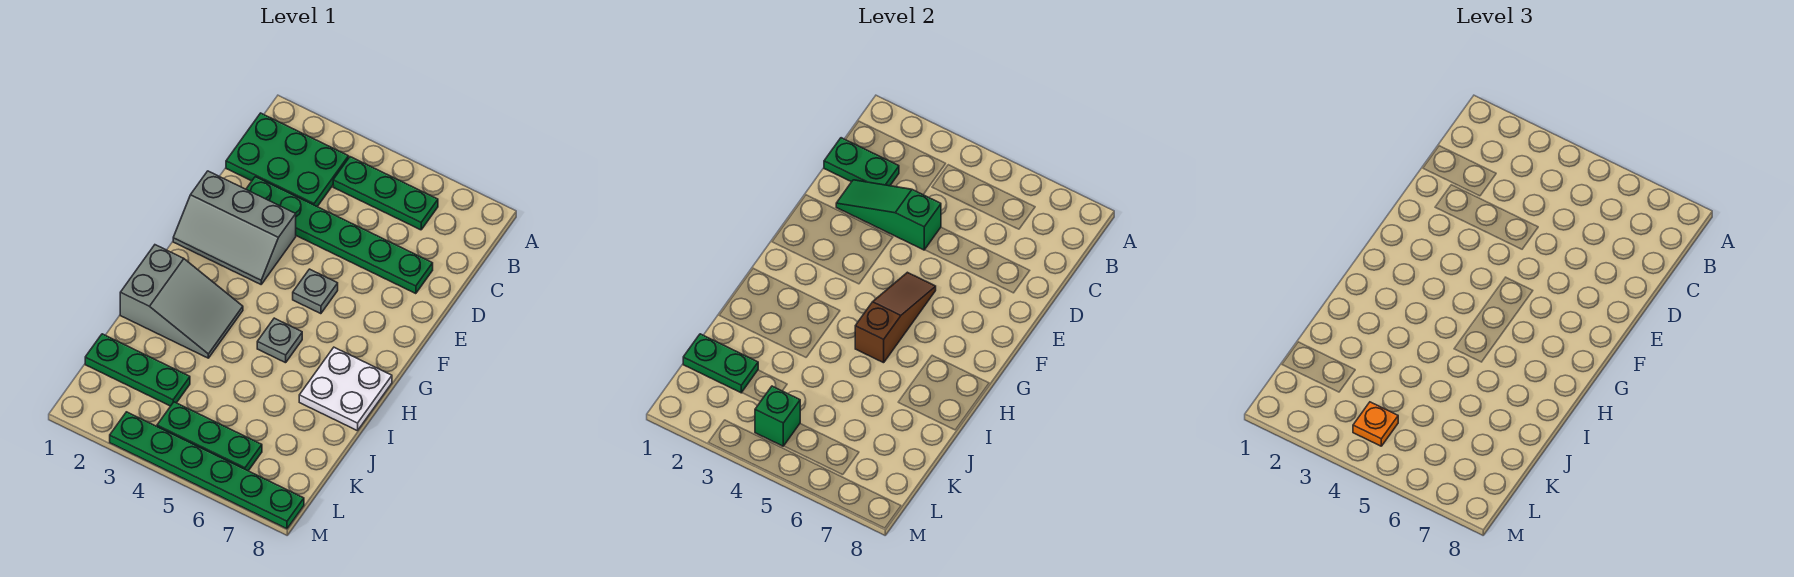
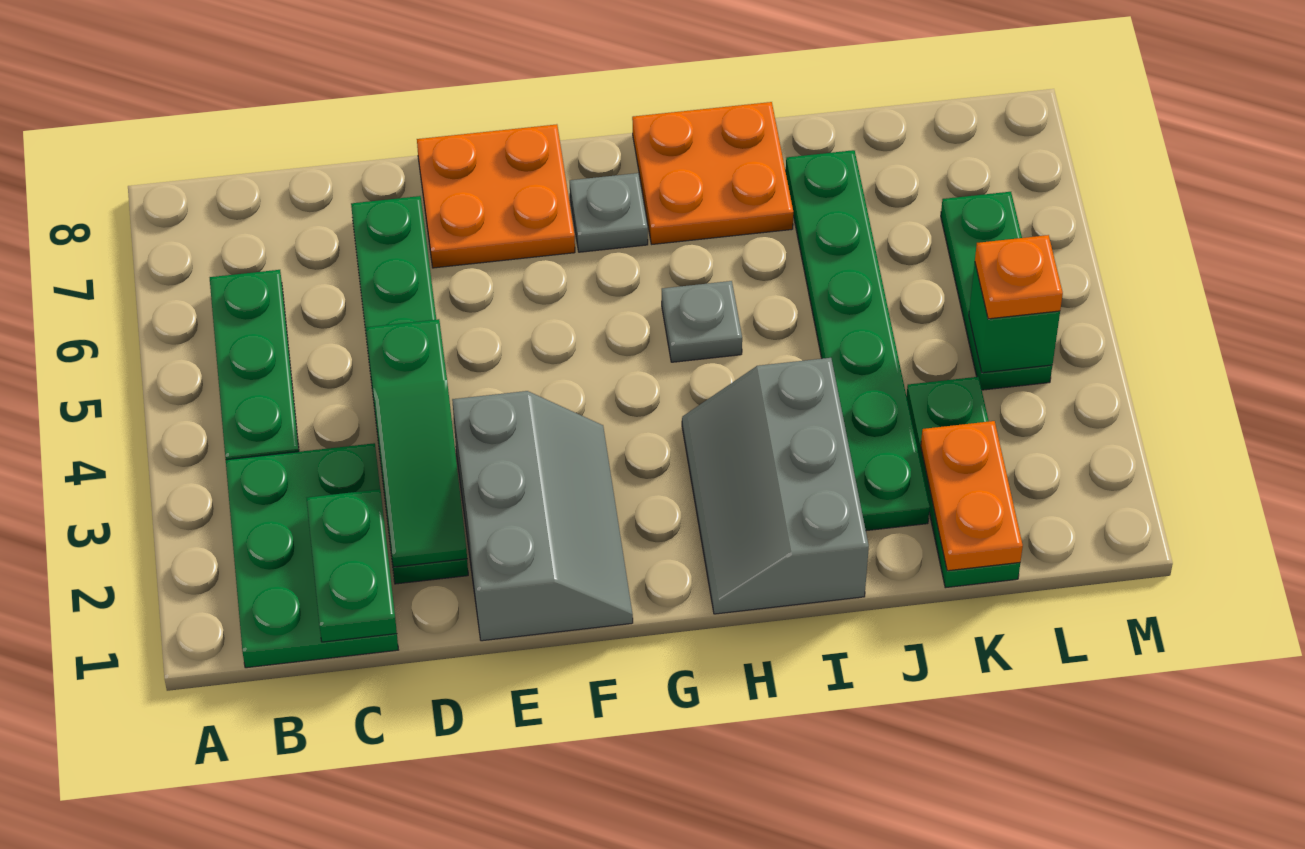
none -> orange 2x2 plate [417,124,575,268]
grey 1x1 plate [293,269,338,314] -> grey 1x1 plate moved to [570,173,648,252]
brown 1x3 slope [855,272,936,363] -> none
grey 2x3 slope [120,245,243,358] -> grey 2x3 slope turned to [682,358,869,614]
white 2x2 plate [299,347,392,431] -> orange 2x2 plate [632,102,793,244]
green 1x2 plate [683,334,758,393] -> orange 1x2 plate [921,421,1023,571]
green 1x6 plate [110,412,304,529] -> green 1x6 plate moved to [786,150,930,531]

